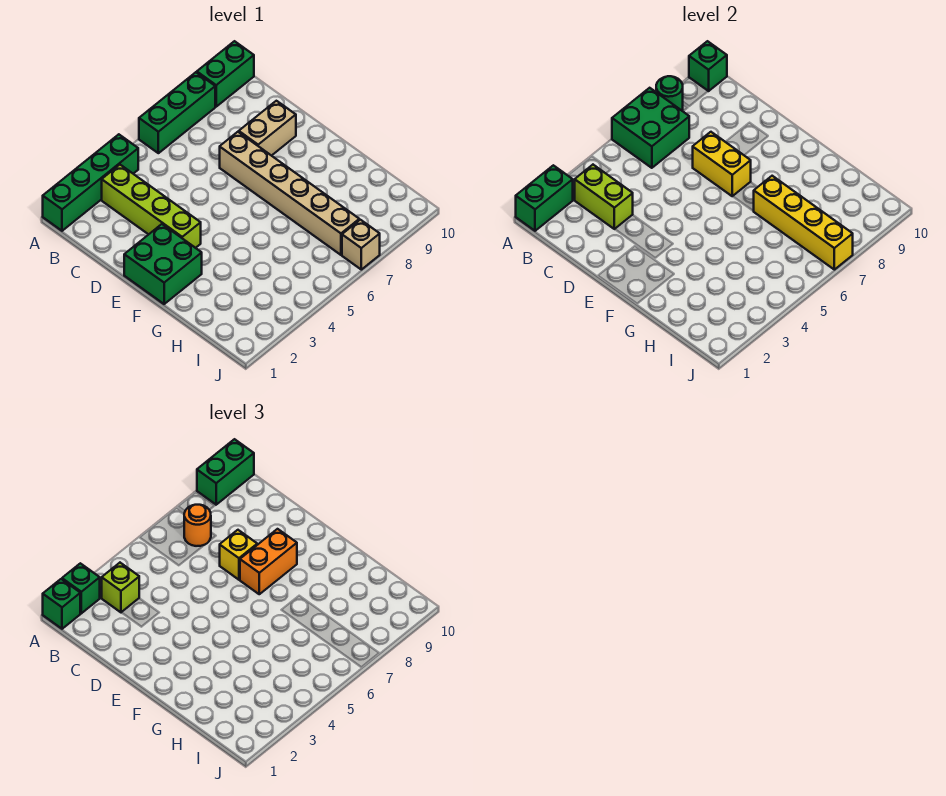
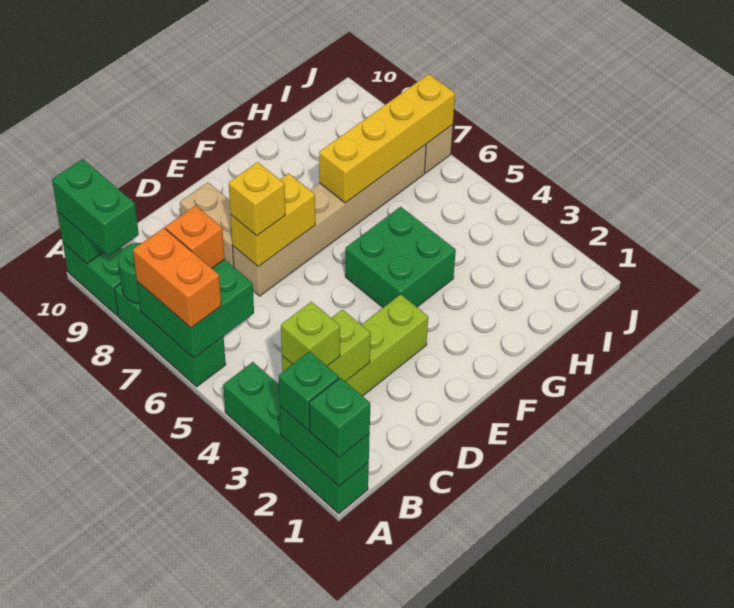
orange 1x1 round brick [184,505,211,546] -> orange 1x1 brick [165,205,225,268]
green 2x2 brick [124,224,202,304] -> green 2x2 brick moved to [345,207,456,308]
orange 1x2 brick [240,529,297,594] -> orange 1x2 brick moved to [133,228,221,328]

